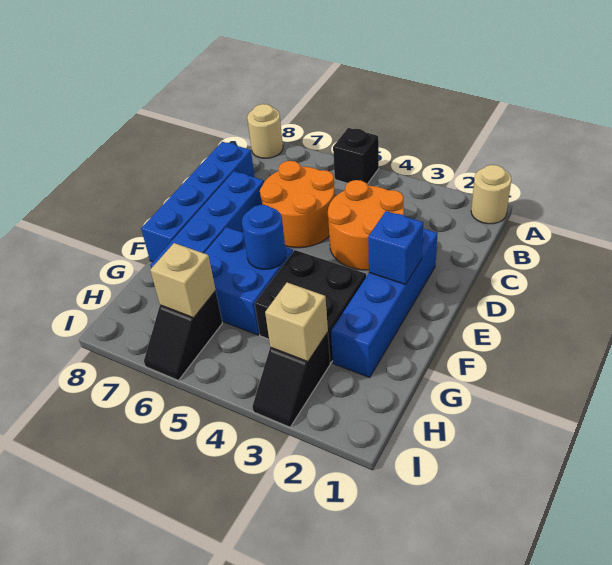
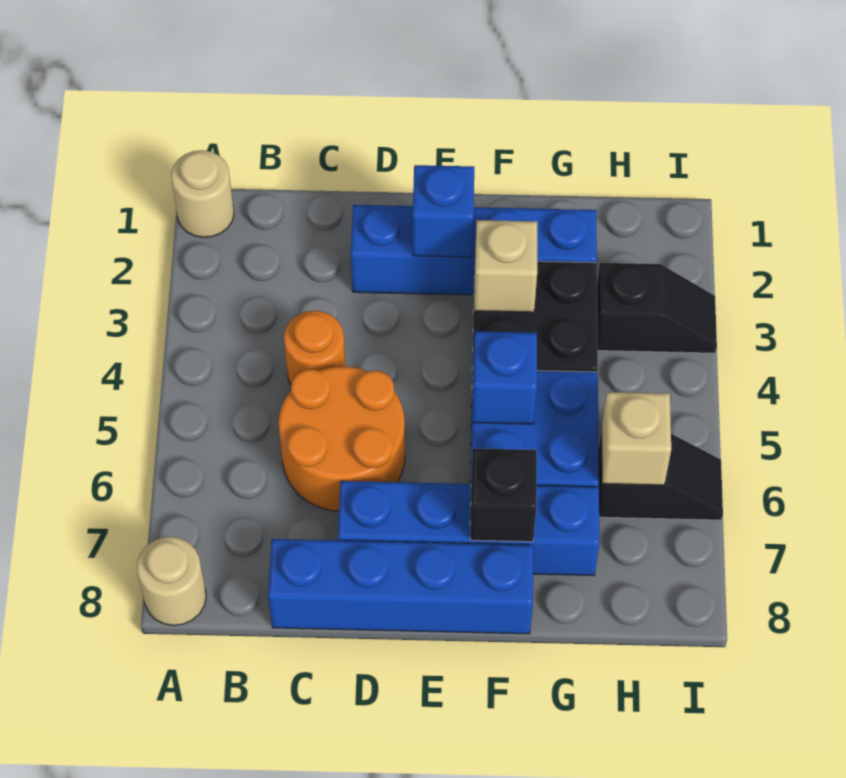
black 1x1 brick [333,128,379,184] -> black 1x1 brick moved to [470,448,537,542]
orange 2x2 round brick [328,180,404,270] -> orange 1x1 round brick [284,311,346,384]
blue 1x1 round brick [242,205,286,269] -> blue 1x1 brick [472,331,537,424]
tan 1x1 brick [265,283,328,362] -> tan 1x1 brick moved to [474,220,537,312]

